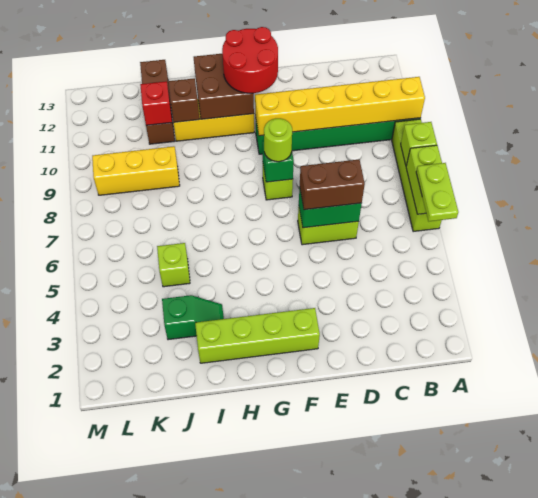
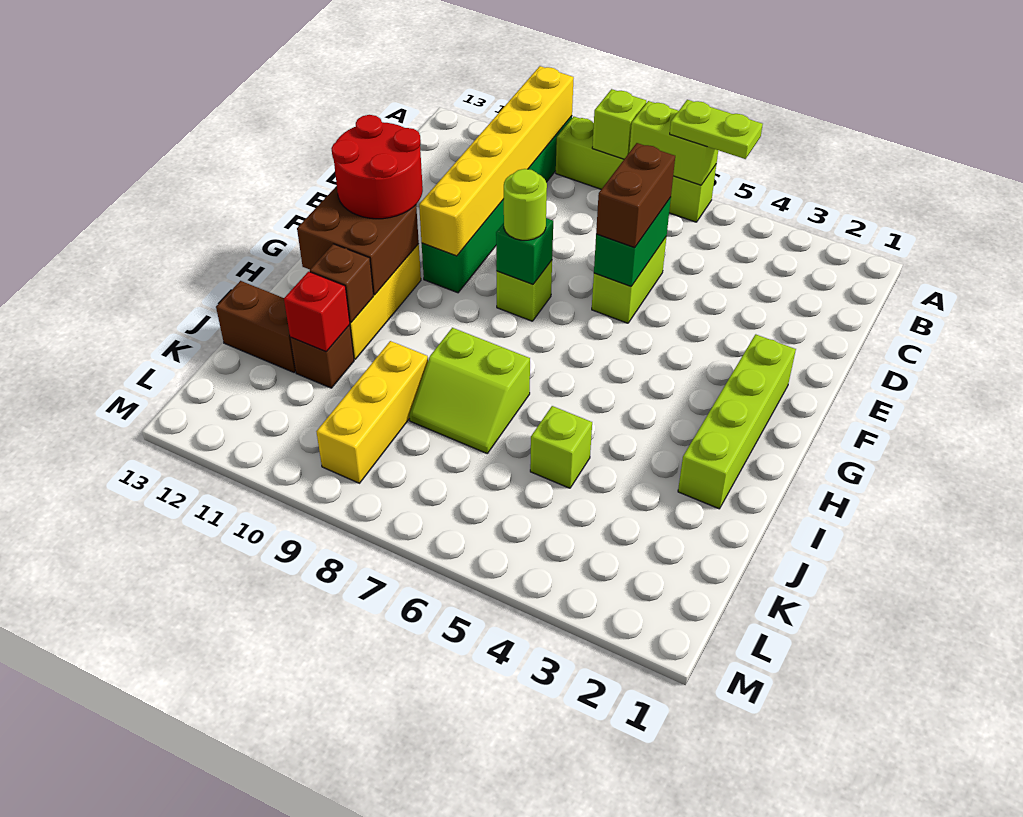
green 1x2 slope [162,295,224,340] -> none
none -> lime 2x2 slope [409,328,530,453]

